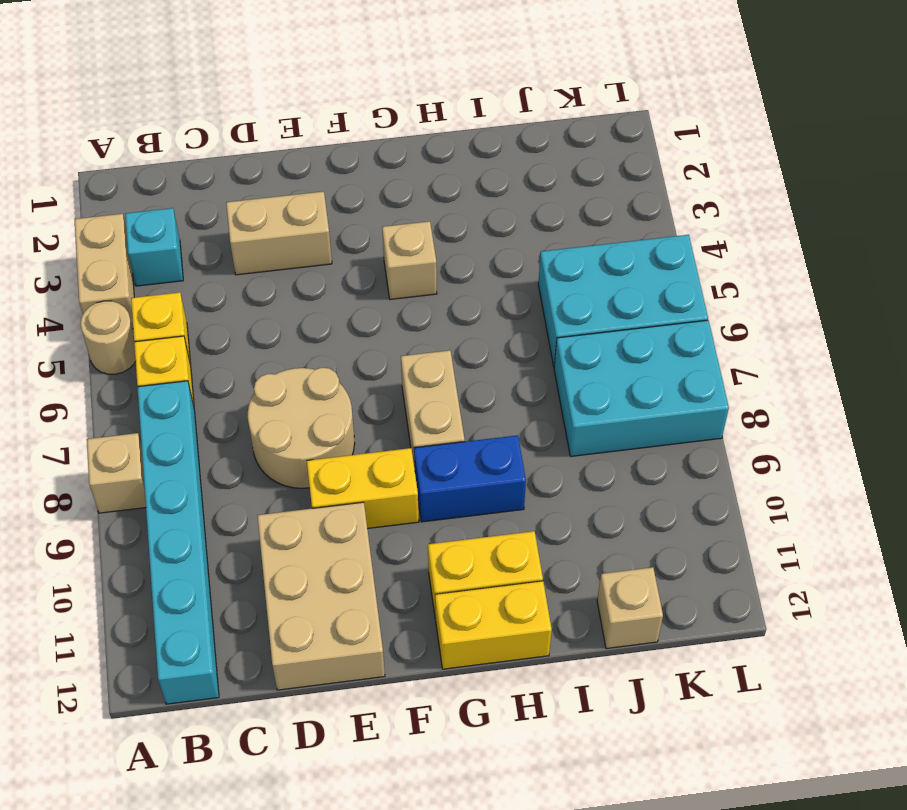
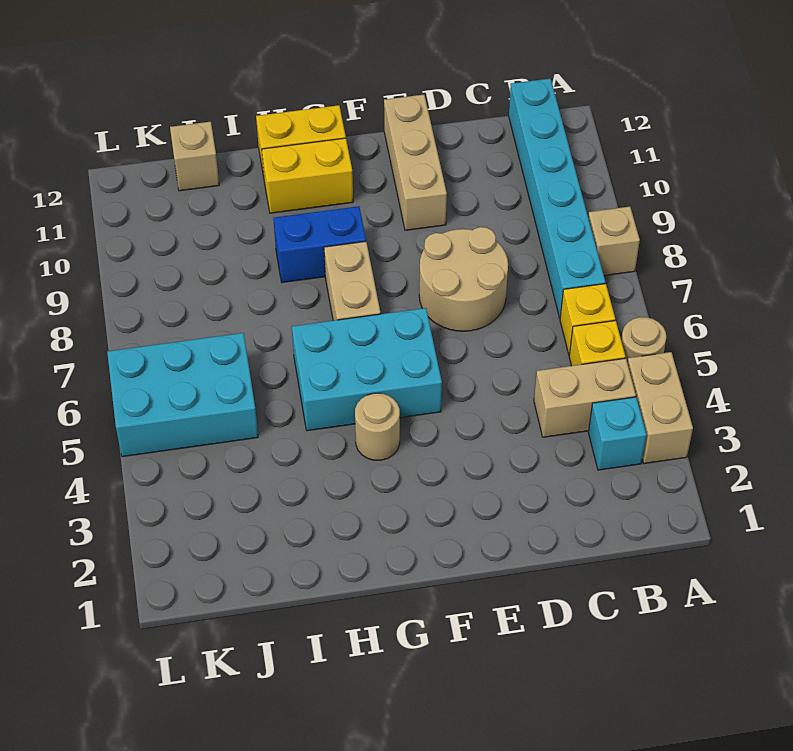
tan 1x2 brick [226,191,332,275] -> tan 1x2 brick moved to [534,358,636,437]
tan 2x3 brick [257,502,385,690] -> tan 1x3 brick [384,95,447,230]
yellow 1x2 brick [307,448,419,529] -> none
tan 1x1 brick [382,221,437,299] -> tan 1x1 round brick [355,393,400,460]
cyan 2x3 brick [554,320,729,456] -> cyan 2x3 brick moved to [292,308,442,431]

